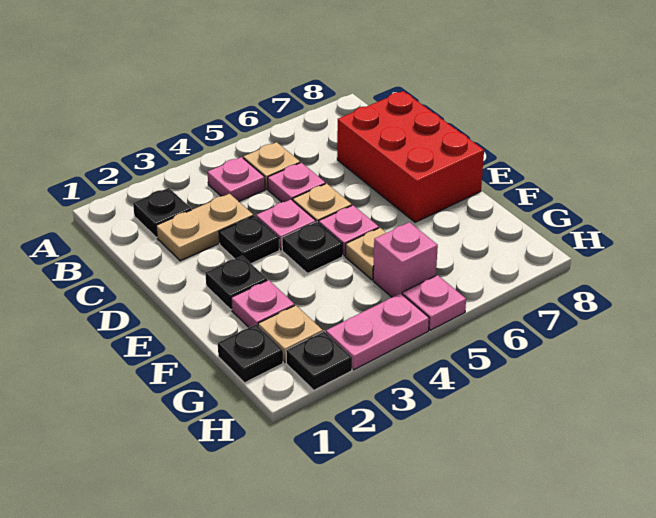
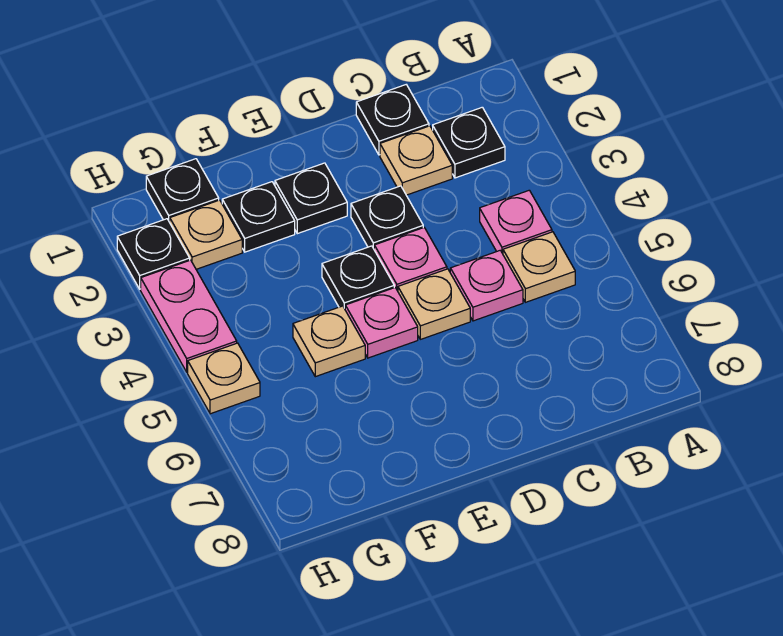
none -> black 1x1 plate [356,85,429,155]
tan 1x2 plate [156,194,253,261] -> tan 1x1 plate [380,126,452,195]
red 2x3 brick [337,91,484,222] -> none
pink 1x1 plate [231,280,295,327] -> black 1x1 plate [222,182,295,252]
pink 1x1 brick [373,222,438,297] -> none
pink 1x1 plate [402,275,466,330] -> tan 1x1 plate [188,343,260,414]

